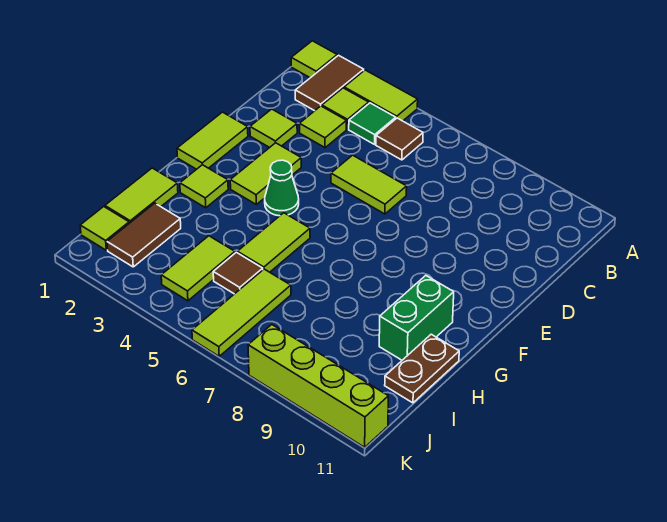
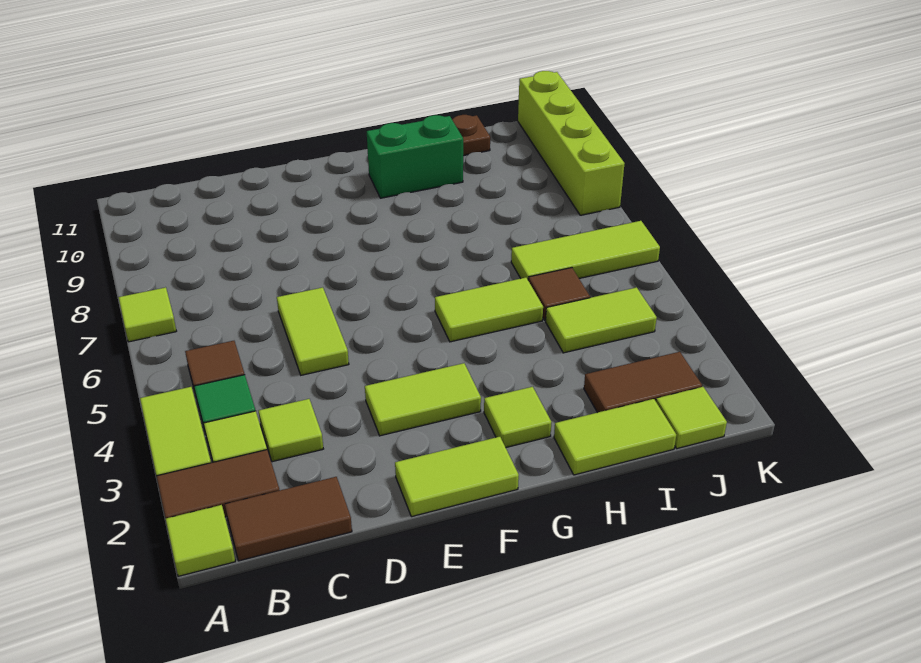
none -> brown 1x2 tile [225,477,352,561]
lime 1x1 tile [250,109,297,147] -> lime 1x1 tile moved to [118,287,176,342]
green 1x1 cone [265,160,299,216] -> none

